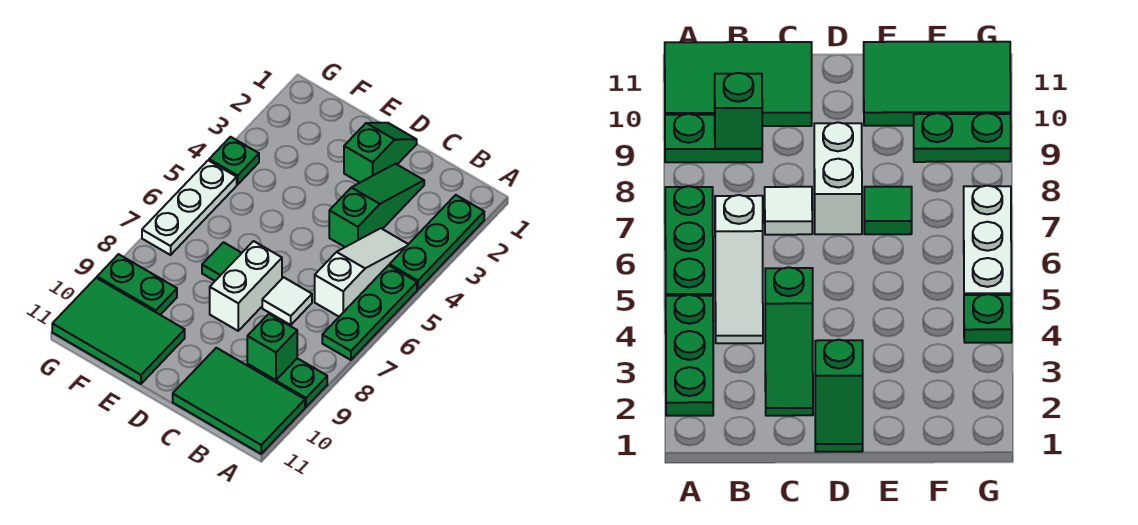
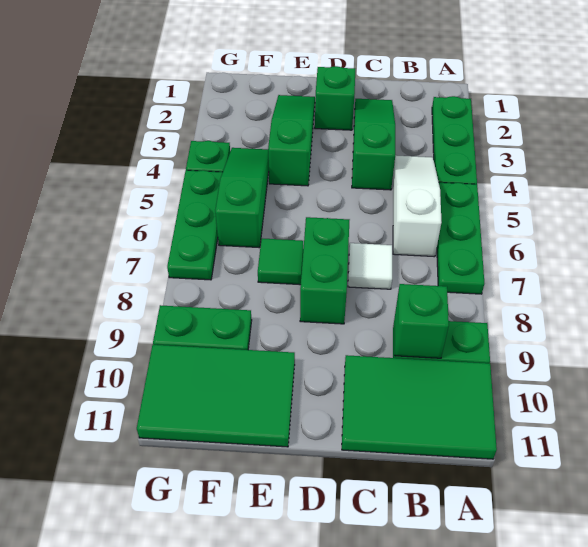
white 1x2 brick [210,241,282,331] -> green 1x2 brick [300,217,349,324]
none -> green 1x3 slope [268,95,315,186]
none -> green 1x3 slope [215,148,269,248]
white 1x3 plate [142,160,237,255] -> green 1x3 plate [167,170,223,280]

